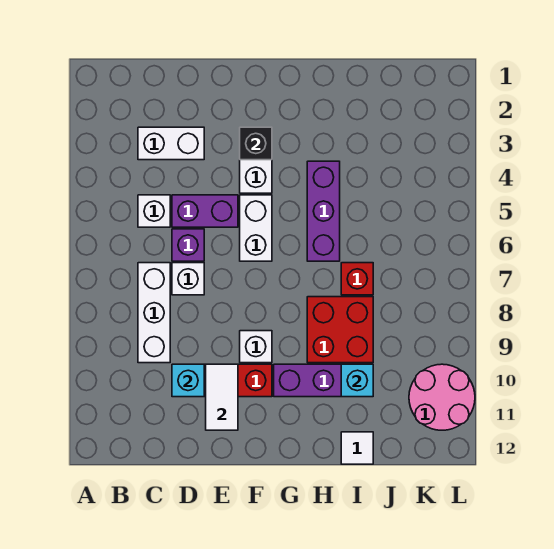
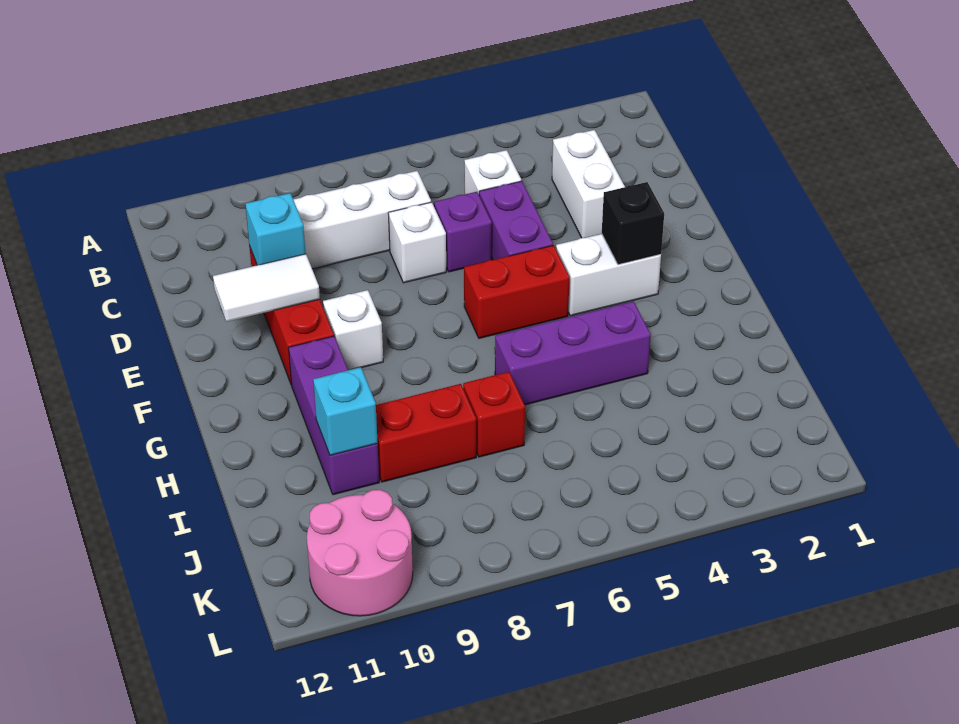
white 1x2 brick [240,195,272,261] -> red 1x2 brick [464,245,570,338]
red 2x2 brick [307,297,373,363] -> red 1x2 brick [376,384,476,482]
white 1x1 tile [341,432,373,464] -> none

